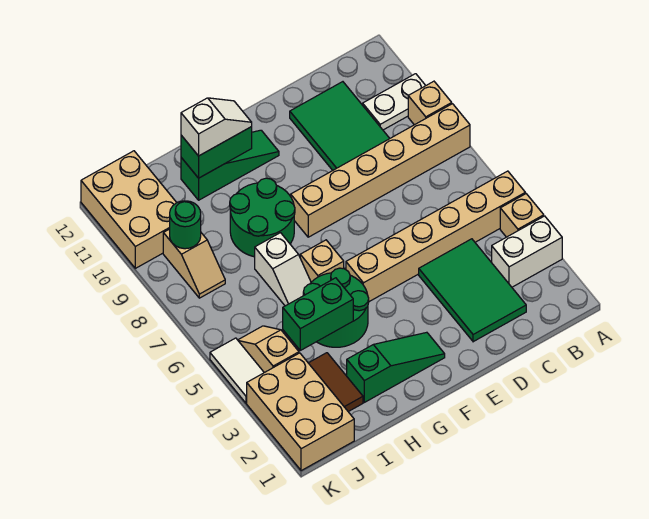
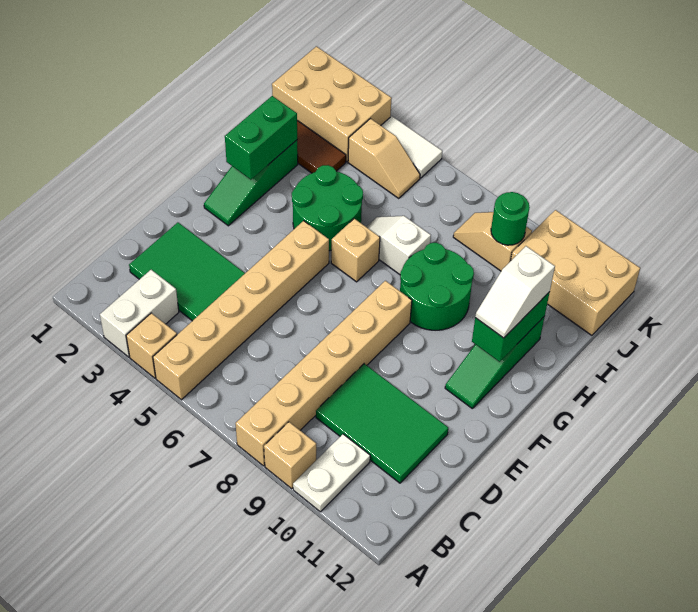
green 1x2 brick [283,278,353,350] -> green 1x2 brick moved to [225,96,297,180]

